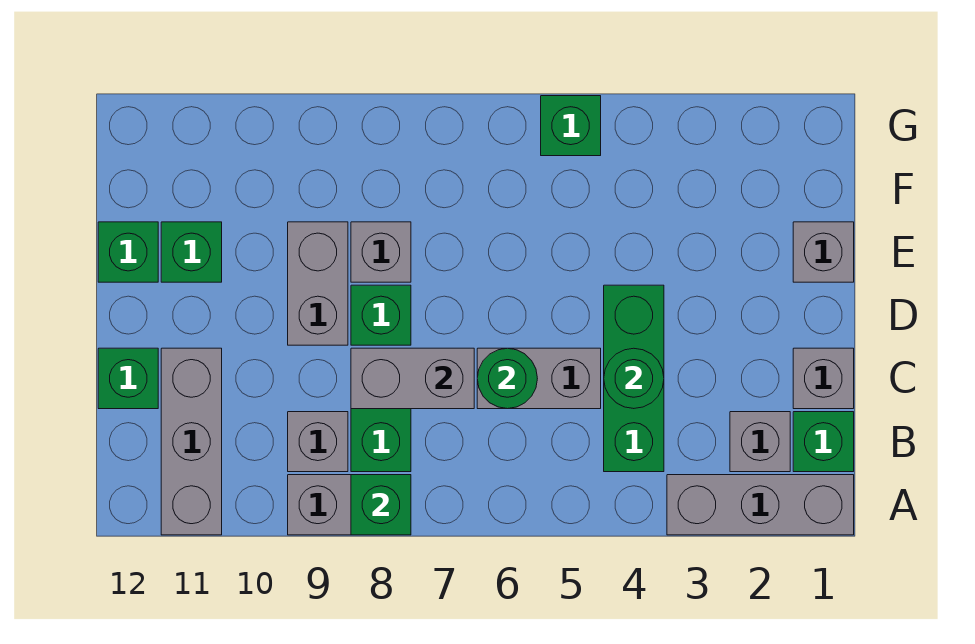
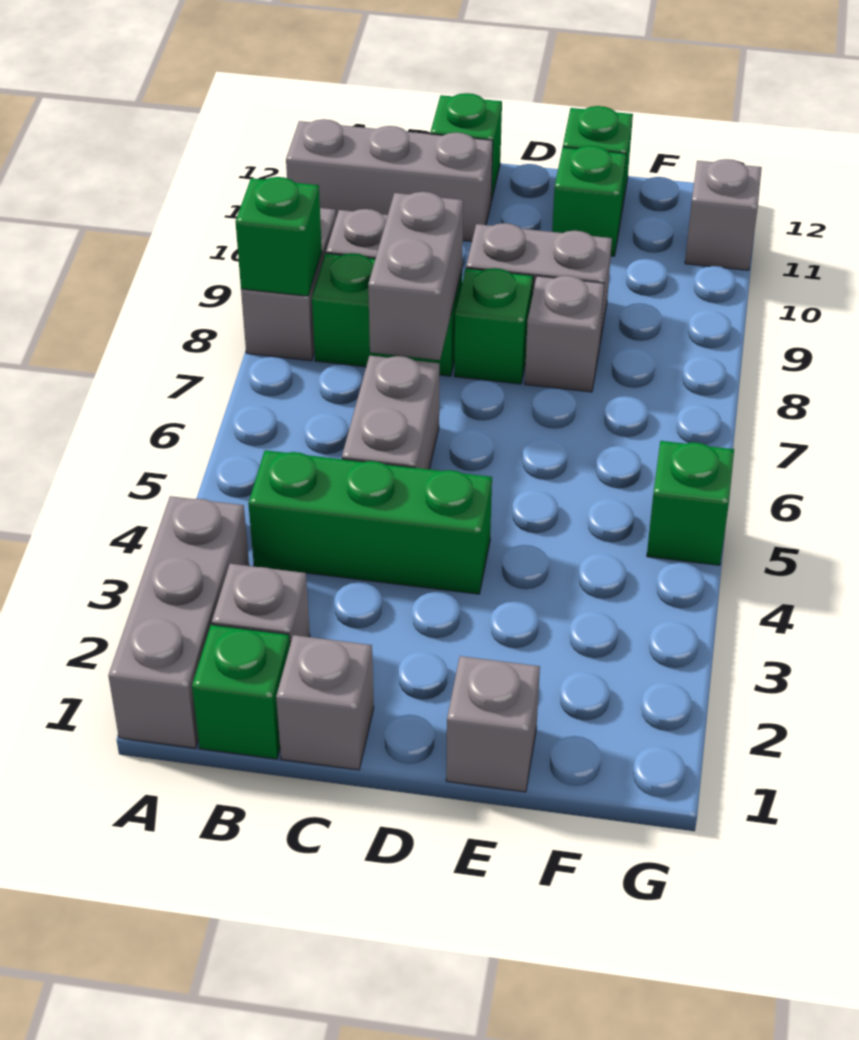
green 1x1 round brick [604,348,664,409] -> none
green 1x1 round brick [477,348,537,409] -> none
none -> grey 1x1 brick [685,159,762,270]

